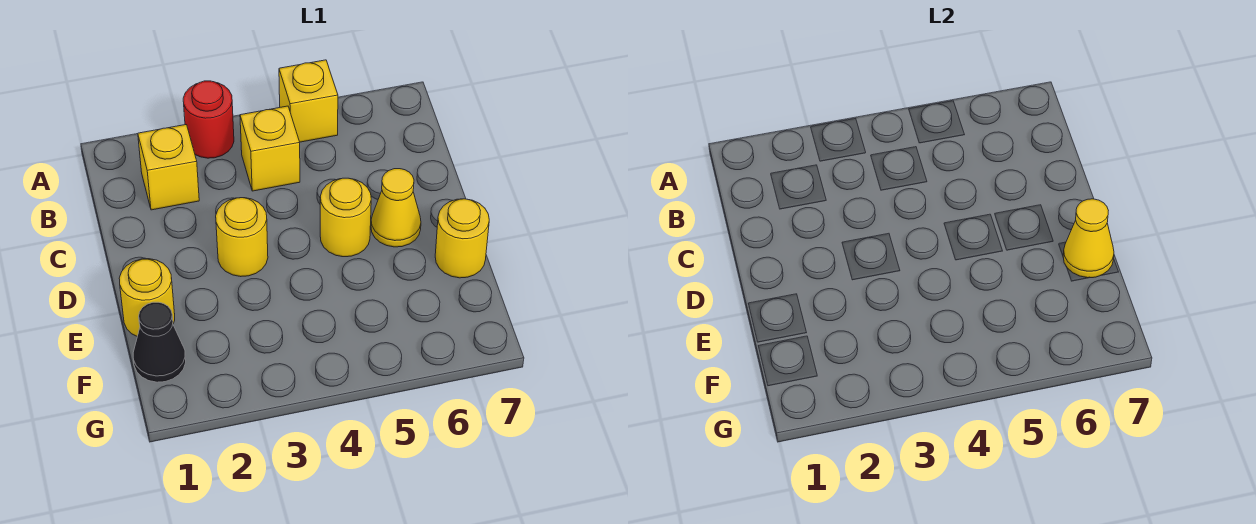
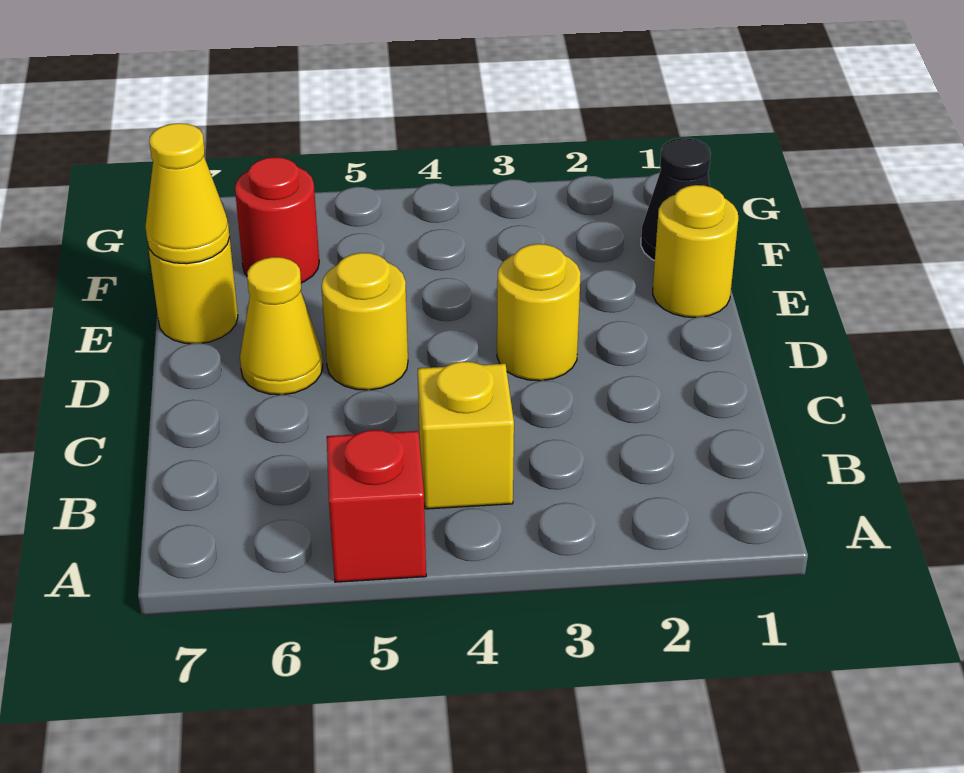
red 1x1 round brick [183,81,234,158] -> red 1x1 round brick moved to [235,157,319,283]
yellow 1x1 brick [279,60,338,142] -> red 1x1 brick [327,430,426,582]
yellow 1x1 brick [138,125,199,210] -> none

